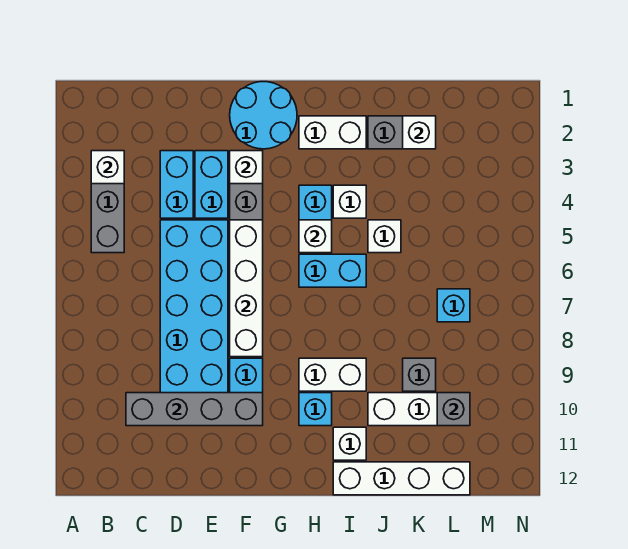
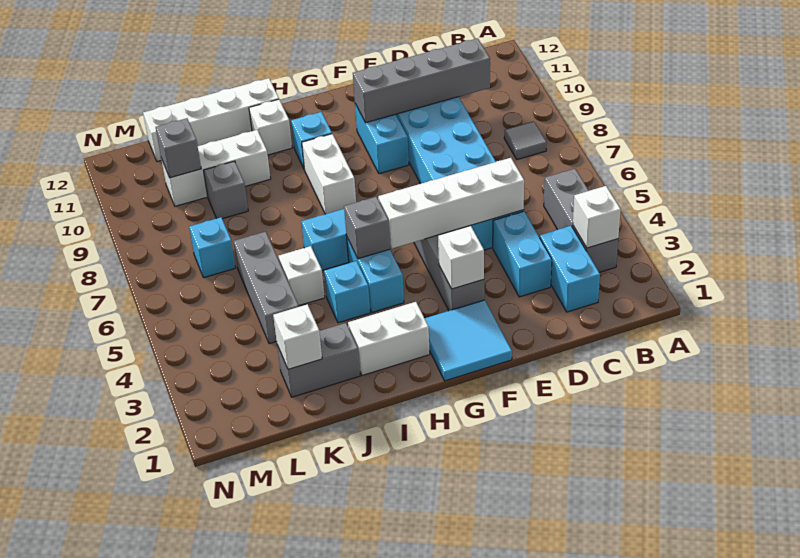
none -> grey 1x1 tile [504,121,546,160]
cyan 1x2 brick [195,151,228,218] -> cyan 1x2 brick moved to [540,226,600,312]
cyan 2x2 round brick [230,82,297,149] -> cyan 2x2 tile [425,300,512,381]
white 1x4 brick [230,220,263,357] -> white 1x4 brick turned to [378,158,524,249]
white 1x1 brick [299,220,332,253] -> grey 1x1 brick [344,197,390,259]
white 1x2 brick [299,358,366,391] -> white 1x2 brick turned to [302,134,356,214]
white 1x1 brick [333,185,366,218] -> cyan 1x1 brick [324,261,370,323]
none -> grey 1x3 brick [234,232,299,344]

